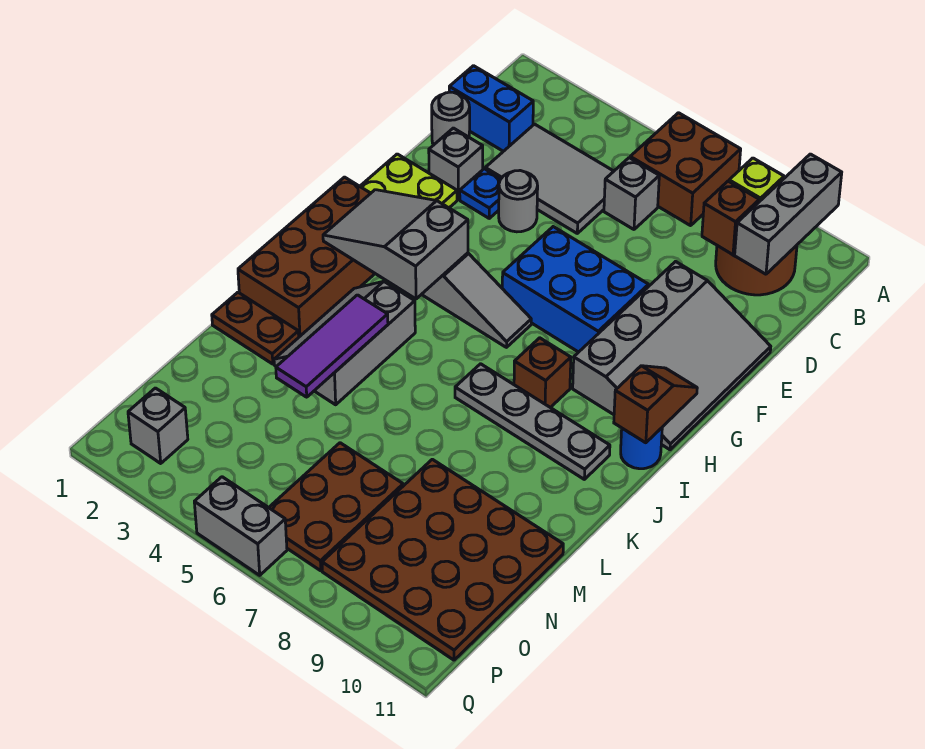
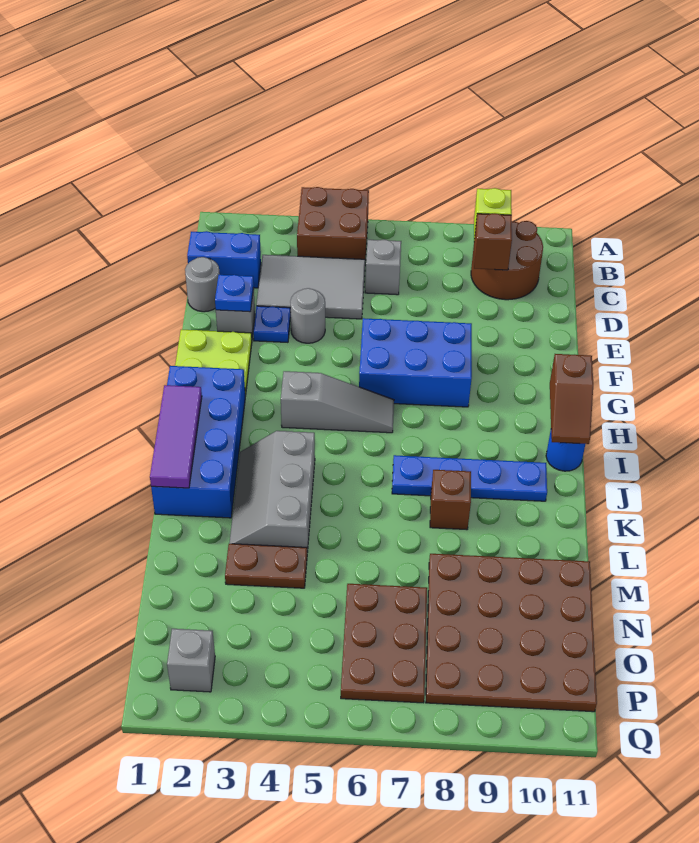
brown 2x2 brick [630,113,741,226] -> brown 2x2 brick moved to [297,187,369,260]
grey 1x3 brick [735,154,842,274] -> none
none -> blue 1x1 plate [215,275,254,312]
grey 3x4 slope [573,262,771,450] -> none
brown 2x4 brick [238,177,375,337] -> blue 2x4 brick [151,366,245,518]
grey 2x3 slope [323,190,468,299] -> none
brown 1x2 slope [614,366,697,443] -> brown 1x2 slope turned to [550,354,593,444]
brown 1x1 brick [514,338,571,408] -> brown 1x1 brick moved to [430,470,471,530]
grey 1x4 plate [455,364,610,479] -> blue 1x4 plate [392,455,547,501]
purple 1x3 tile [276,295,388,397] -> purple 1x3 tile moved to [150,385,202,488]
brown 1x2 plate [212,292,299,364] -> brown 1x2 plate moved to [225,544,307,588]
grey 1x2 brick [194,477,287,575] -> none

